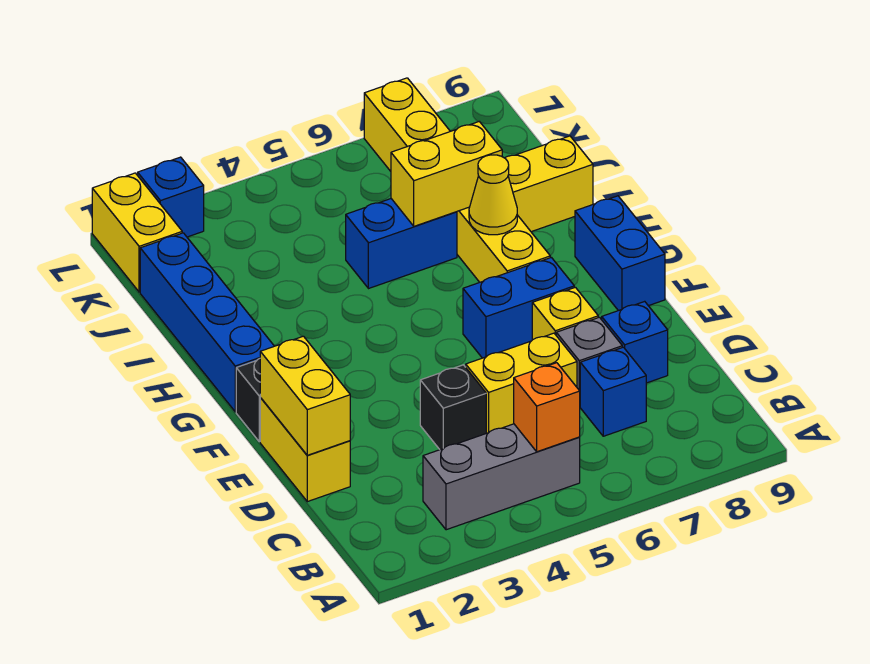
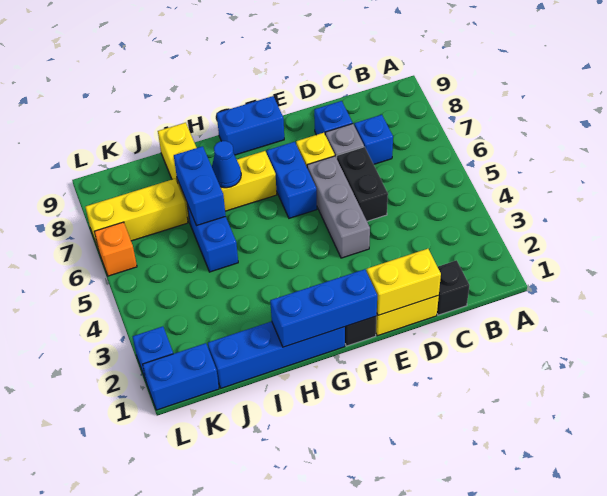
grey 1x3 brick [423,424,580,530] -> grey 1x3 brick moved to [307,156,370,258]
orange 1x1 brick [514,363,580,452] -> orange 1x1 brick moved to [94,222,137,276]
black 1x1 brick [420,365,486,450] -> black 1x1 brick moved to [437,260,470,315]
yellow 1x2 brick [466,333,577,433] -> black 1x2 brick [337,147,388,221]
none -> blue 1x3 brick [270,269,377,347]
yellow 1x1 cone [469,155,517,235] -> blue 1x1 cone [212,141,241,188]
yellow 1x2 brick [391,122,502,226] -> blue 1x2 brick [174,146,226,226]
yellow 1x2 brick [92,173,182,292] -> blue 1x2 brick [143,343,219,410]

